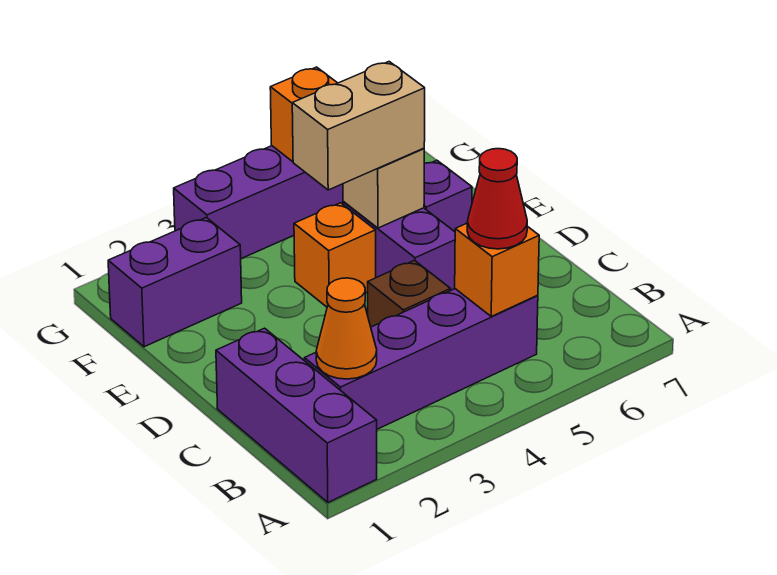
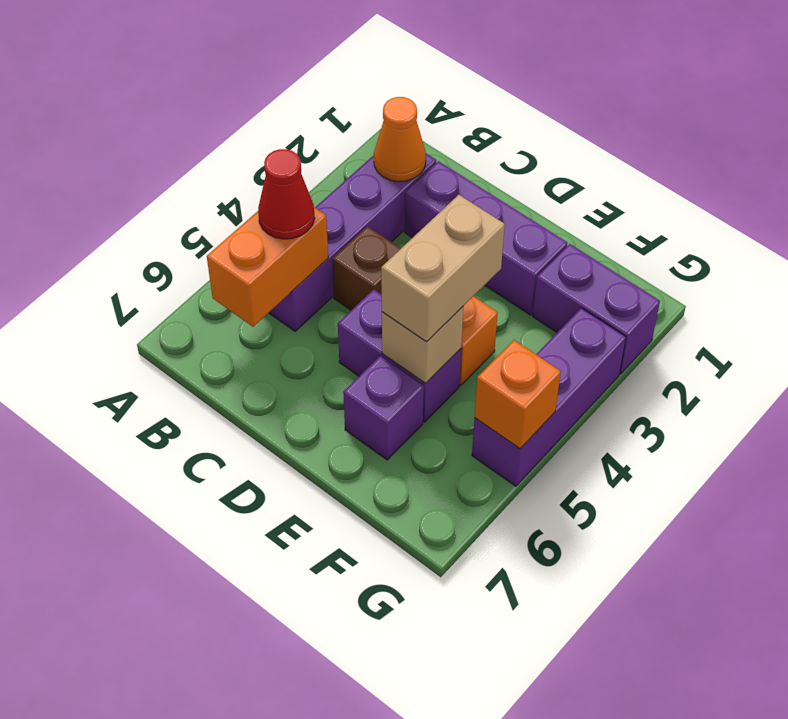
purple 1x3 brick [216,328,377,502] -> purple 1x3 brick moved to [405,161,567,315]
orange 1x1 brick [455,223,539,316] -> orange 1x2 brick [207,207,328,327]
purple 1x2 brick [108,218,242,347] -> purple 1x2 brick turned to [533,244,660,374]

